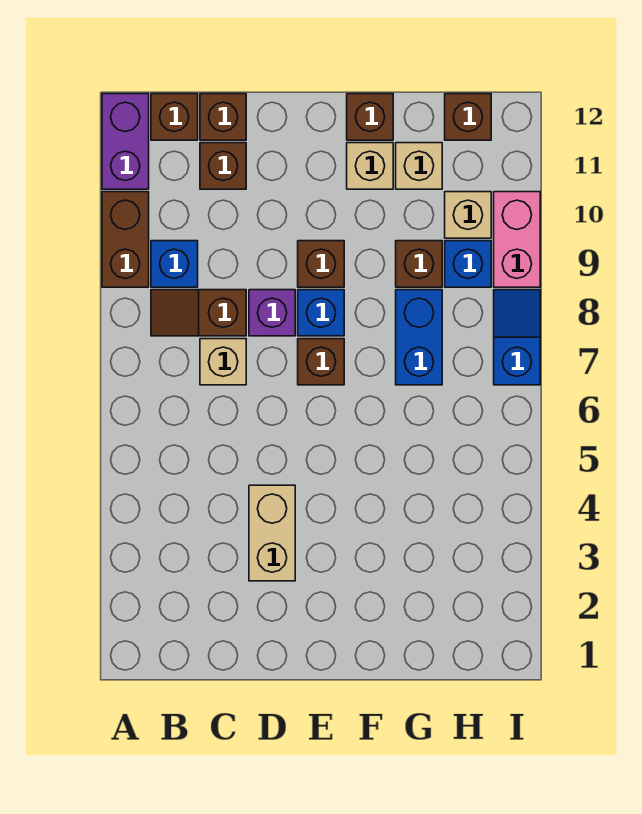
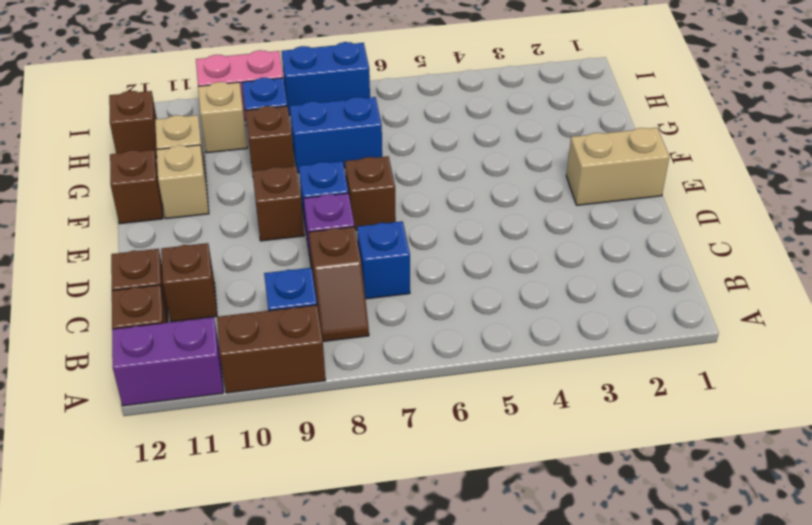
tan 1x1 brick [200,339,246,385] -> blue 1x1 brick [357,221,410,299]
tan 1x2 brick [249,485,295,581] -> tan 1x2 brick moved to [566,128,669,205]
blue 1x2 slope [494,290,540,385] -> blue 1x2 brick [281,42,370,115]

